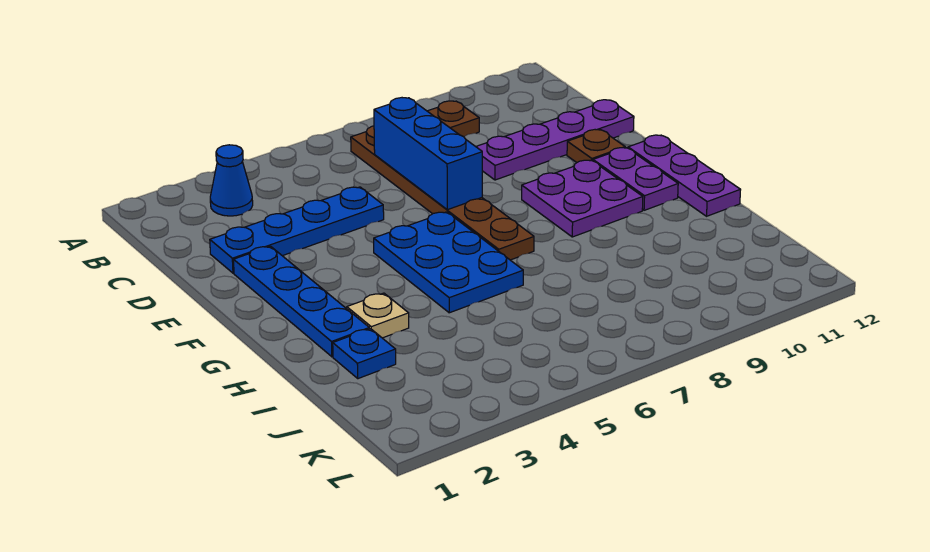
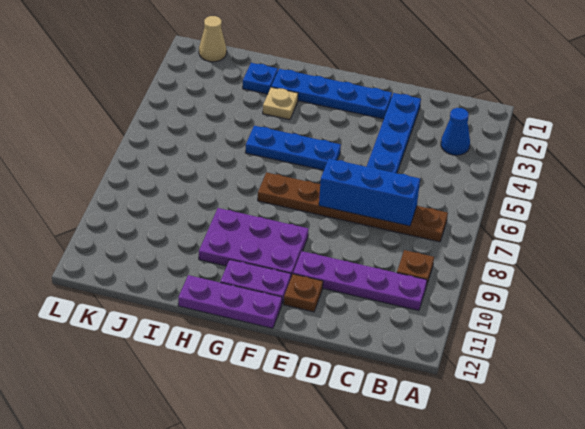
purple 1x4 plate [476,100,634,180] -> purple 1x4 plate turned to [293,251,427,311]
blue 2x3 plate [374,212,523,313] -> blue 1x3 plate [245,126,341,170]
purple 2x2 plate [522,160,643,237] -> purple 2x3 plate [199,208,309,277]
none -> tan 1x1 cone [199,16,227,62]

